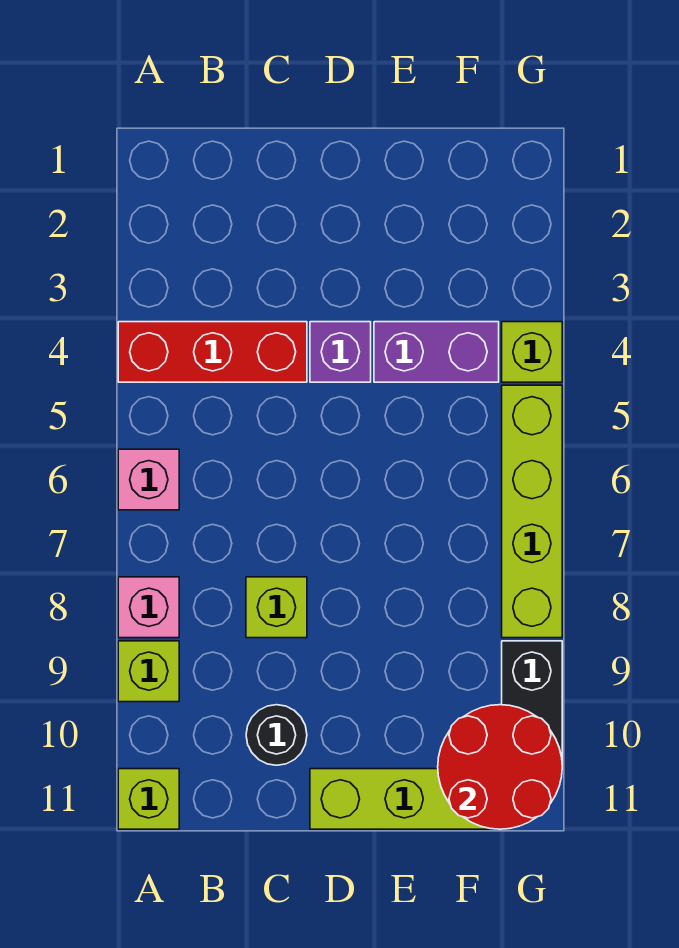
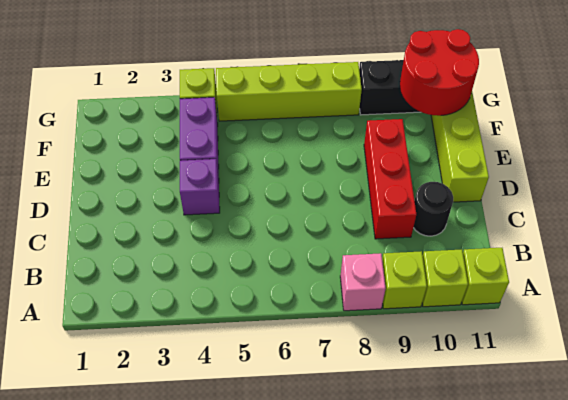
red 1x3 brick [118,322,307,382] -> red 1x3 brick moved to [364,119,416,239]
pink 1x1 brick [118,449,179,510] -> none
lime 1x1 brick [246,577,307,638] -> lime 1x1 brick moved to [422,249,468,307]

